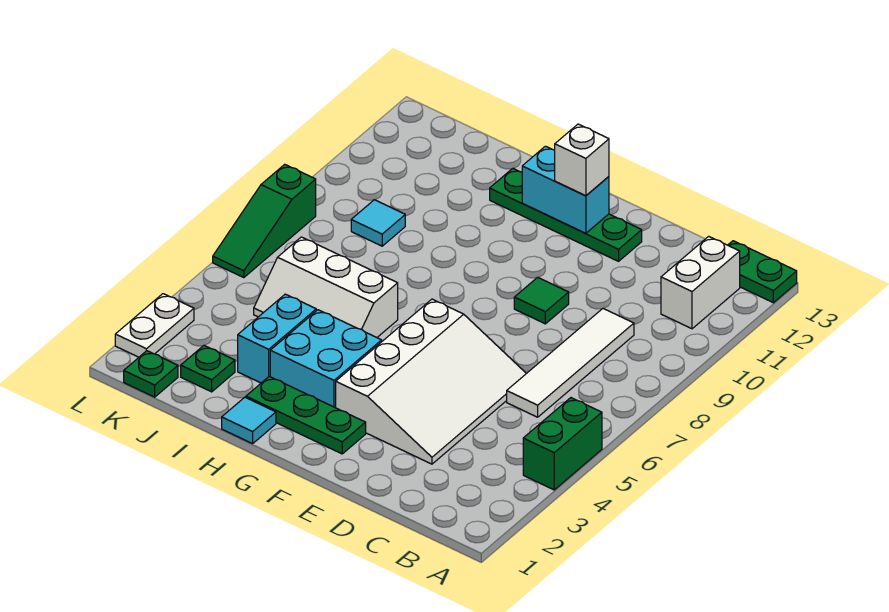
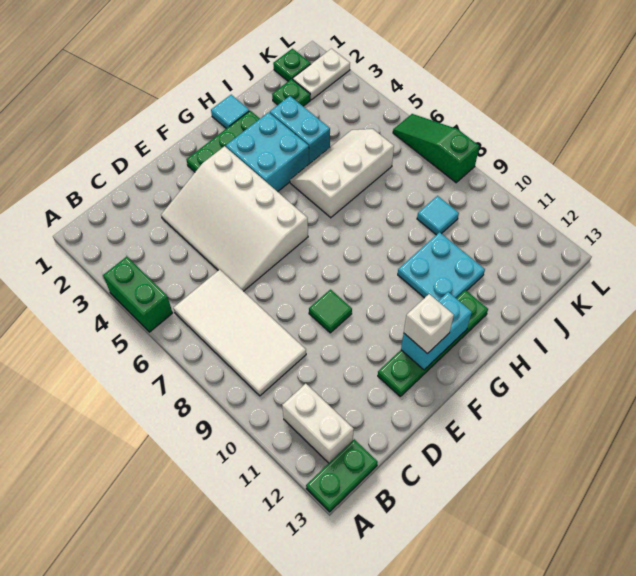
white 1x4 tile [507,309,634,417] -> white 2x4 tile [173,269,306,396]
none -> cyan 2x2 plate [398,232,485,301]
white 1x2 plate [115,294,194,357] -> white 1x2 plate turned to [293,49,350,100]

